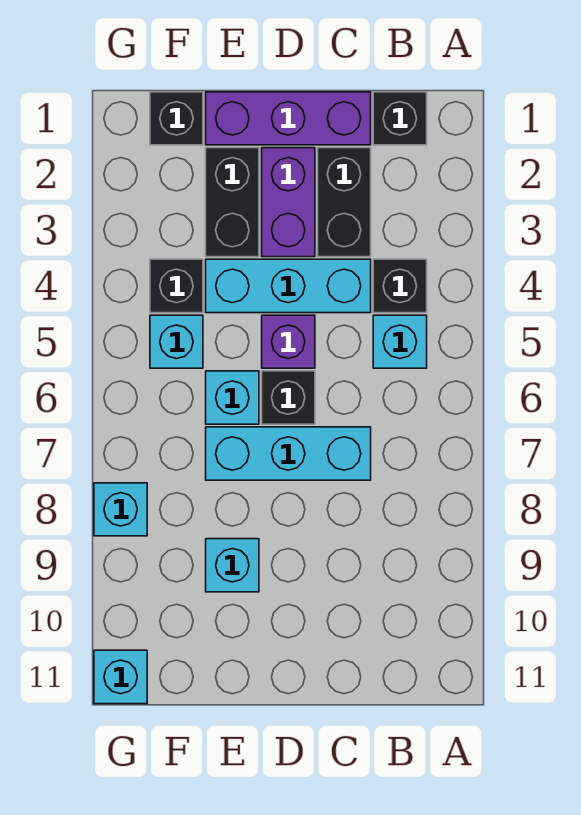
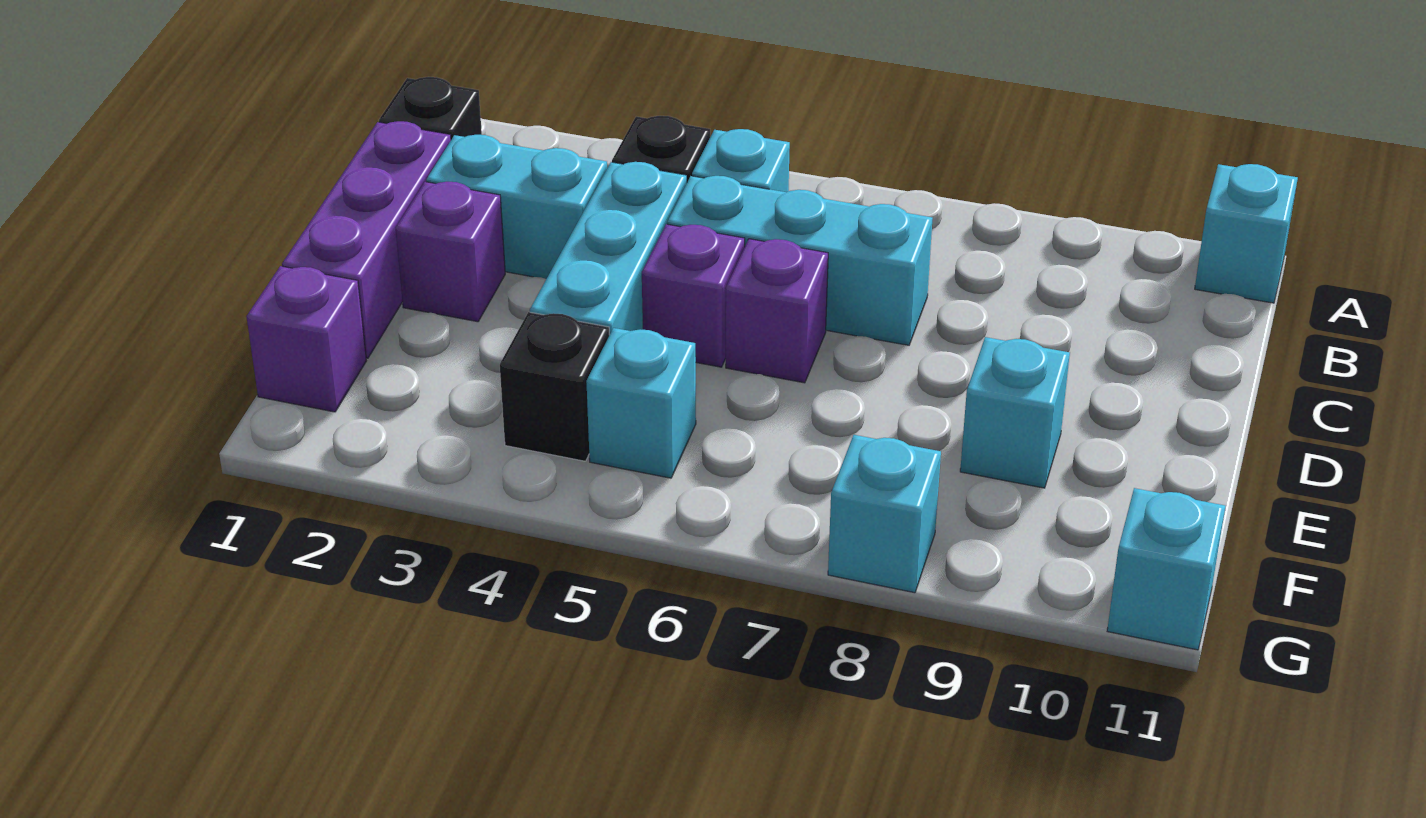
black 1x2 brick [318,148,371,257] -> cyan 1x2 brick [426,135,607,279]
cyan 1x3 brick [206,427,371,480] -> cyan 1x3 brick turned to [667,176,933,345]
purple 1x2 brick [262,148,315,257] -> purple 1x1 brick [396,182,505,322]
black 1x1 brick [262,371,315,424] -> purple 1x1 brick [726,239,828,383]
black 1x2 brick [206,148,259,257] -> none
cyan 1x1 brick [206,371,259,424] -> cyan 1x1 brick moved to [1195,164,1298,303]
black 1x1 brick [150,92,203,145] -> purple 1x1 brick [247,266,366,412]

